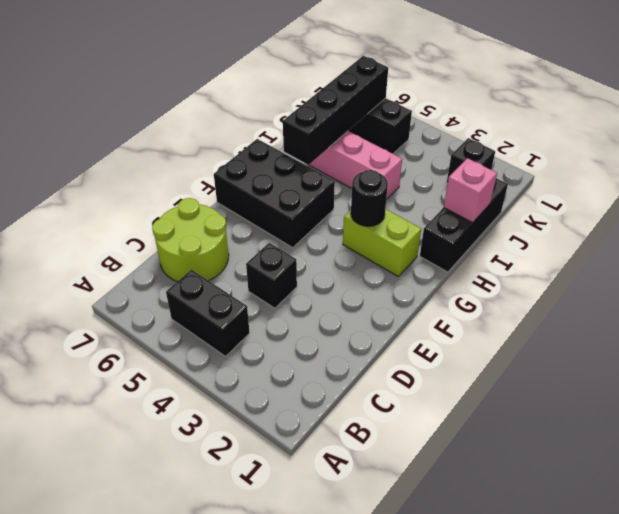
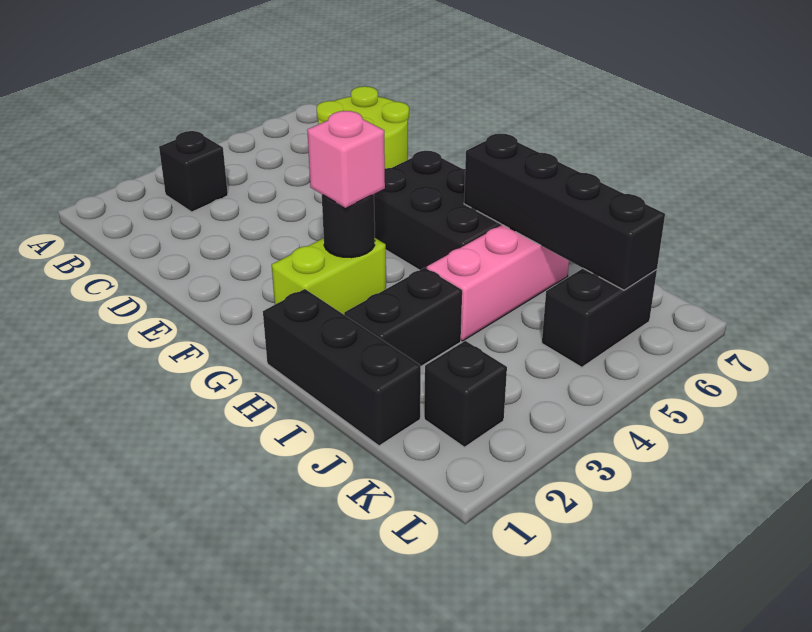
black 1x2 brick [166,270,250,356] -> black 1x2 brick moved to [344,268,462,366]
black 1x1 brick [246,243,297,308] -> black 1x1 brick moved to [159,131,228,212]
black 2x3 brick [214,139,335,248] -> black 2x3 brick turned to [374,151,502,270]
pink 1x1 brick [444,158,497,223] -> pink 1x1 brick moved to [307,111,385,208]

